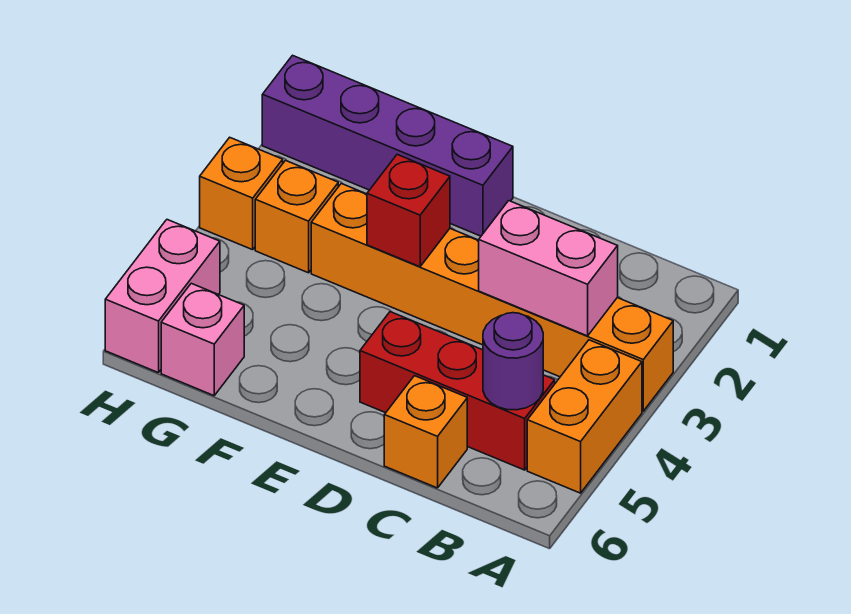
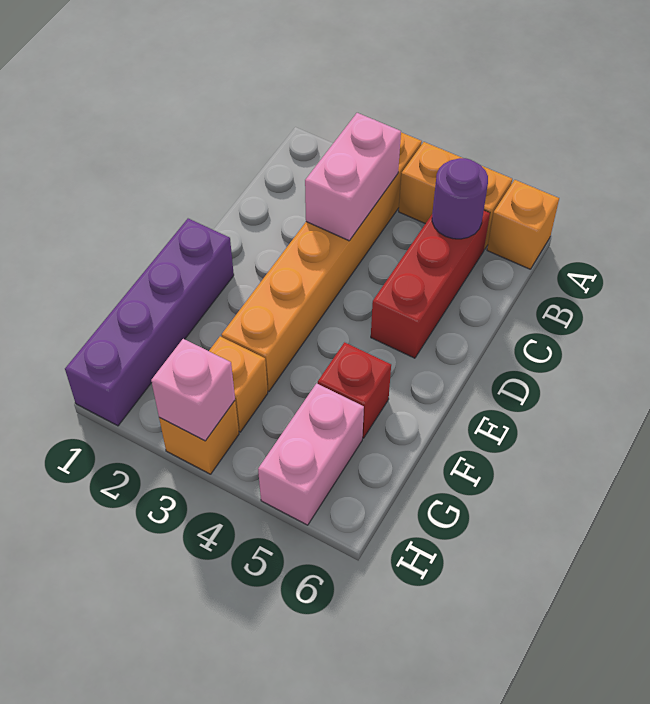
orange 1x1 brick [384,376,467,488] -> orange 1x1 brick moved to [487,180,559,269]
red 1x1 brick [367,155,450,267] -> red 1x1 brick moved to [318,342,391,438]
pink 1x1 brick [161,283,244,396] -> pink 1x1 brick moved to [151,339,235,441]
pink 1x2 brick [105,220,220,373] -> pink 1x2 brick turned to [258,383,364,525]

